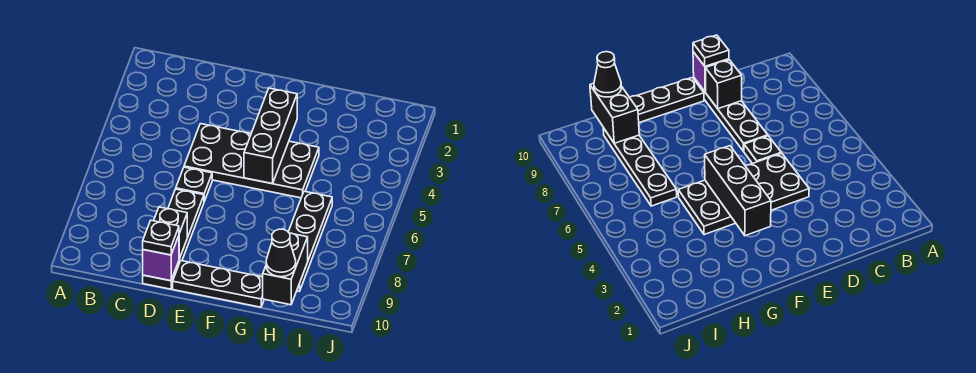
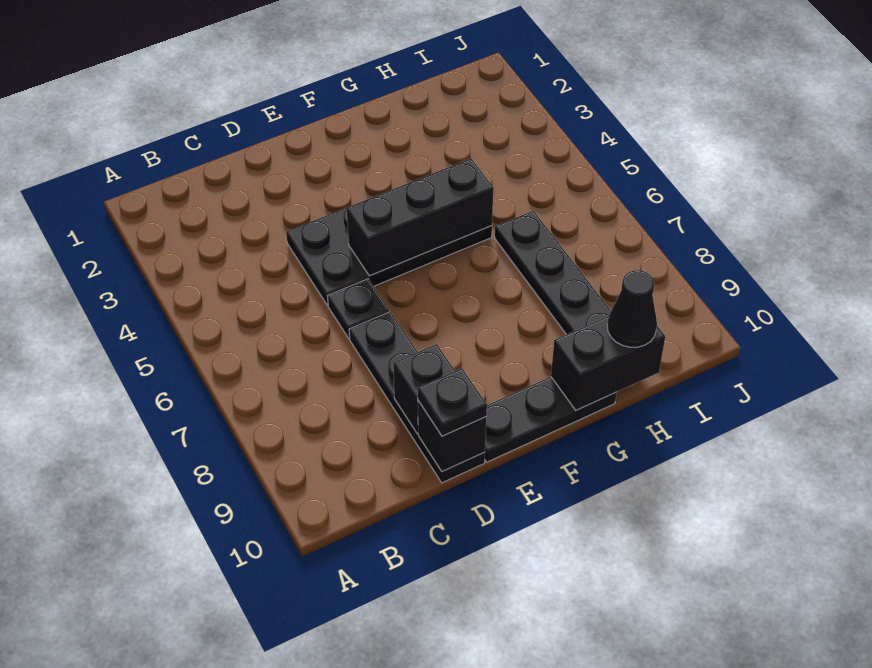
purple 1x1 brick [143,236,179,281] -> black 1x1 brick [418,401,486,472]
black 1x3 brick [244,88,297,184] -> black 1x3 brick turned to [347,159,494,276]
black 1x2 brick [263,233,308,305] -> black 1x2 brick turned to [551,316,665,410]

